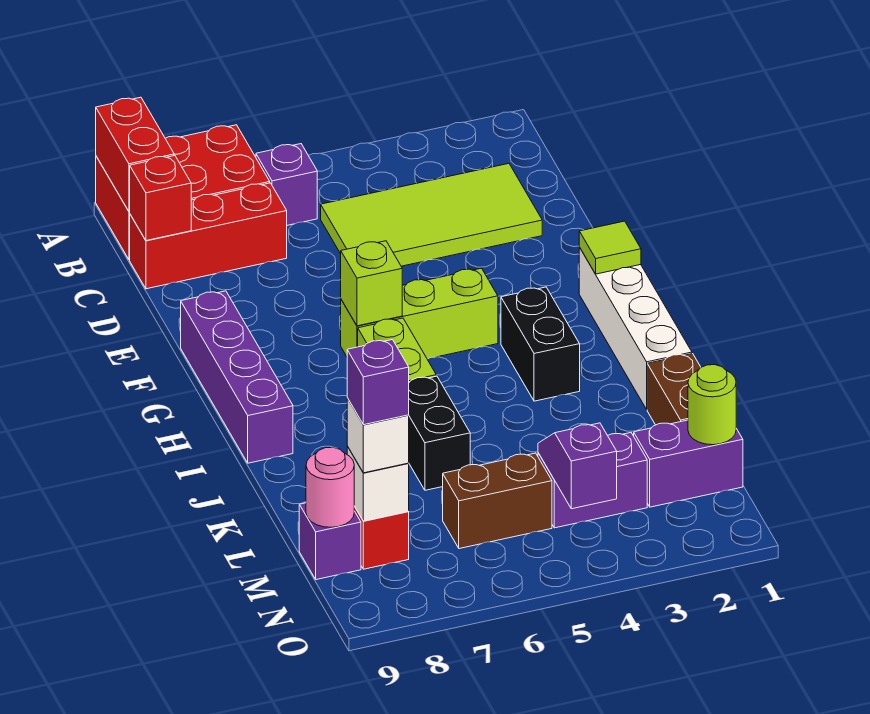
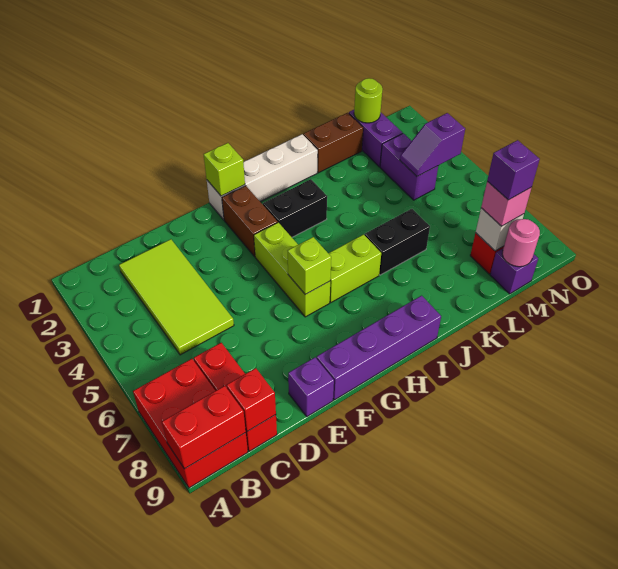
purple 1x1 brick [256,144,317,225] -> purple 1x1 brick moved to [288,357,334,416]
lime 1x1 tile [579,221,641,274] -> lime 1x1 brick [204,143,245,196]
brown 1x2 brick [443,453,552,549] -> brown 1x2 brick moved to [222,186,278,256]
white 1x1 brick [347,398,409,473] -> pink 1x1 brick [481,182,532,226]

